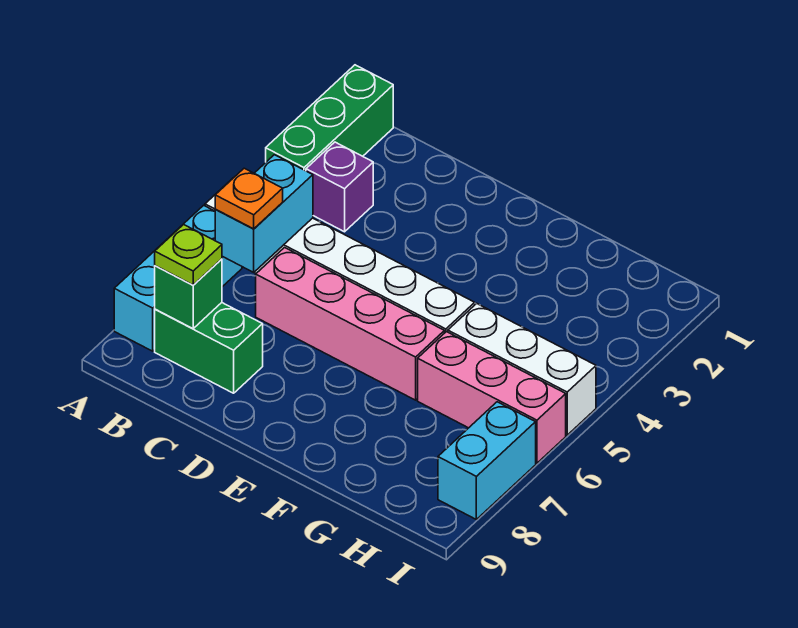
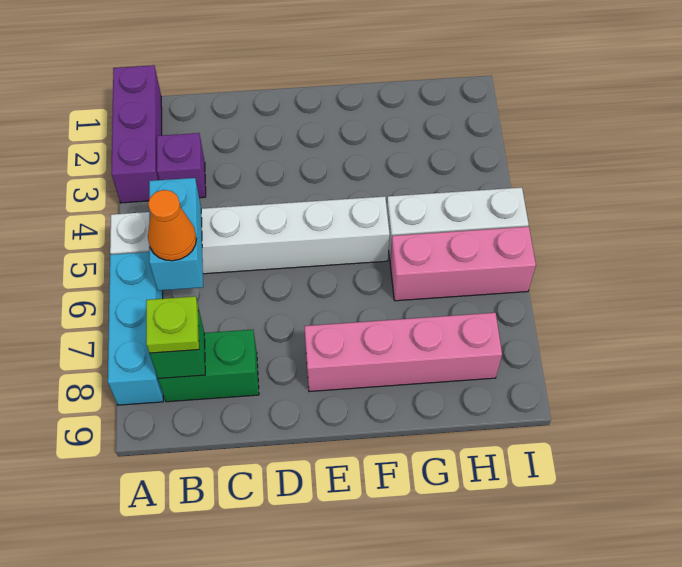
green 1x3 brick [266,65,393,171] -> purple 1x3 brick [111,65,162,203]
orange 1x1 plate [215,168,283,229] -> orange 1x1 cone [148,190,197,261]
pink 1x4 brick [256,248,444,400] -> pink 1x4 brick moved to [304,313,502,392]
cyan 1x2 brick [438,402,536,519] -> none

